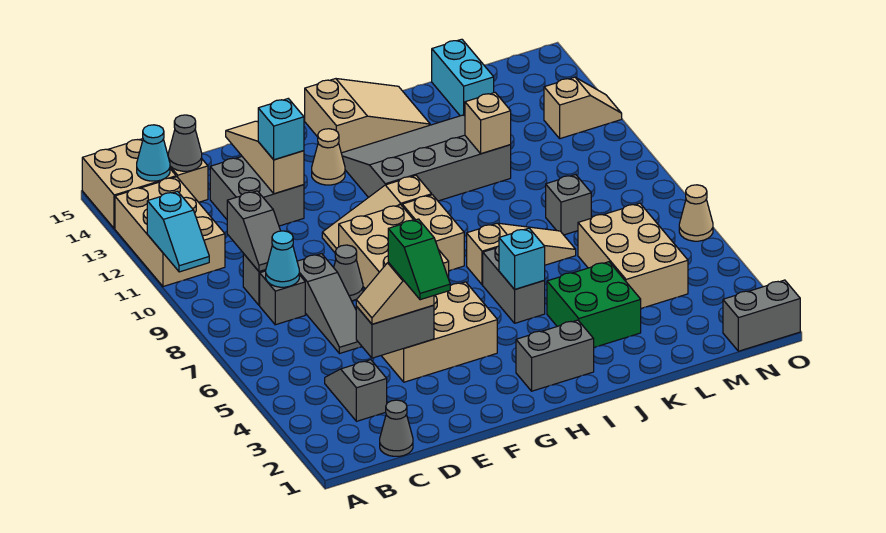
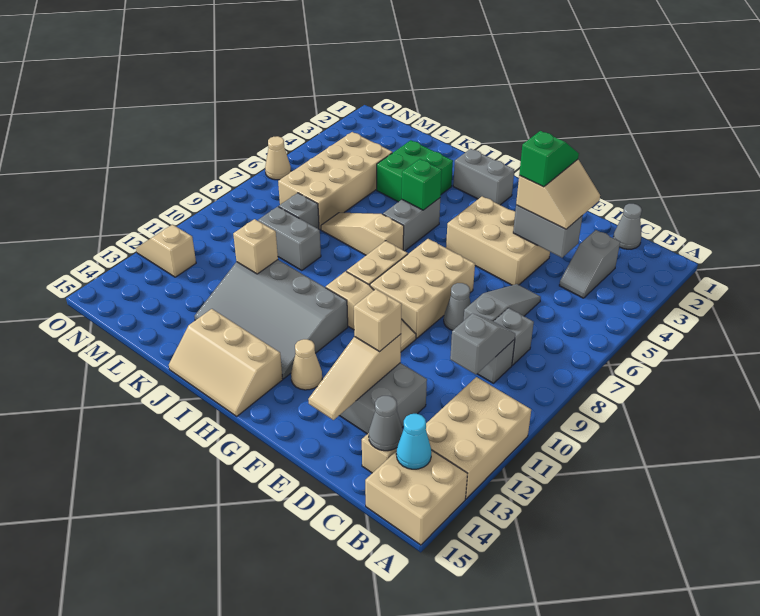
cyan 1x2 slope [147,191,209,272] -> none
cyan 1x1 cone [266,231,299,287] -> none
tan 1x2 slope [356,262,434,324] -> tan 2x2 slope [516,159,600,229]
cyan 1x1 brick [258,99,304,160] -> tan 1x1 brick [354,289,402,352]
tan 2x3 slope [305,79,430,153] -> tan 2x3 slope turned to [169,309,283,416]
cyan 1x1 brick [499,228,545,289] -> green 1x1 brick [402,159,442,210]
tan 2x3 brick [578,203,688,308] -> tan 2x4 brick [278,132,392,230]
cyan 1x2 brick [432,39,494,116] -> none
grey 1x2 brick [723,280,800,351] -> grey 1x2 brick moved to [258,207,321,271]

